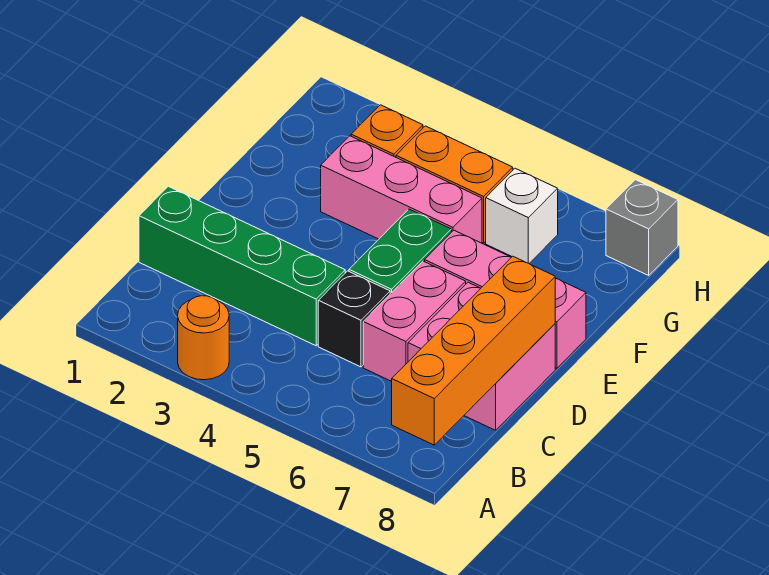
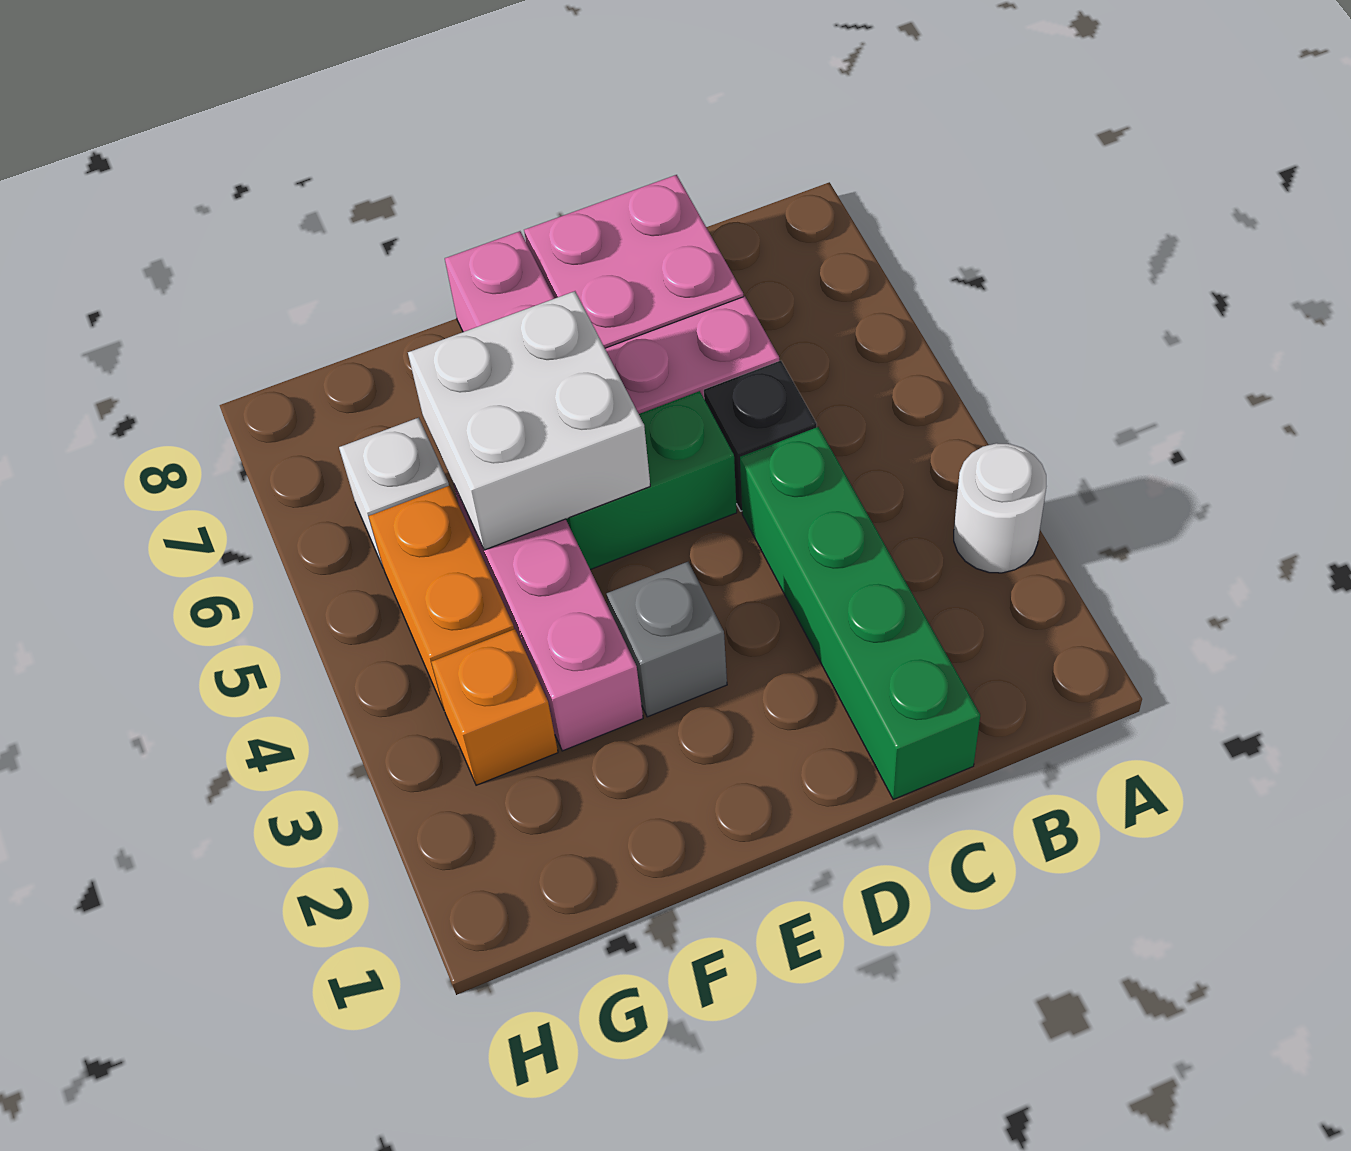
orange 1x1 round brick [178,296,229,380] -> white 1x1 round brick [954,443,1047,573]
orange 1x4 brick [392,256,555,445] -> none
none -> white 2x2 brick [408,291,650,550]
grey 1x1 brick [606,180,678,275] -> grey 1x1 brick moved to [607,562,727,717]

